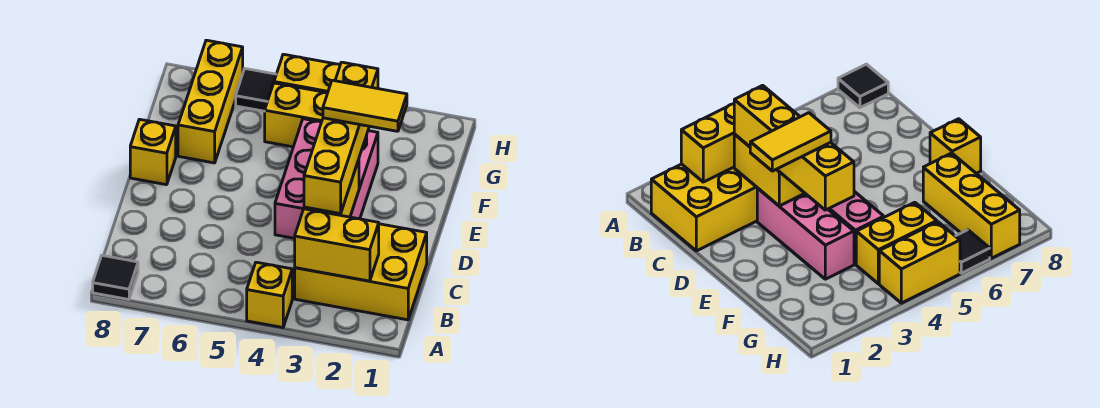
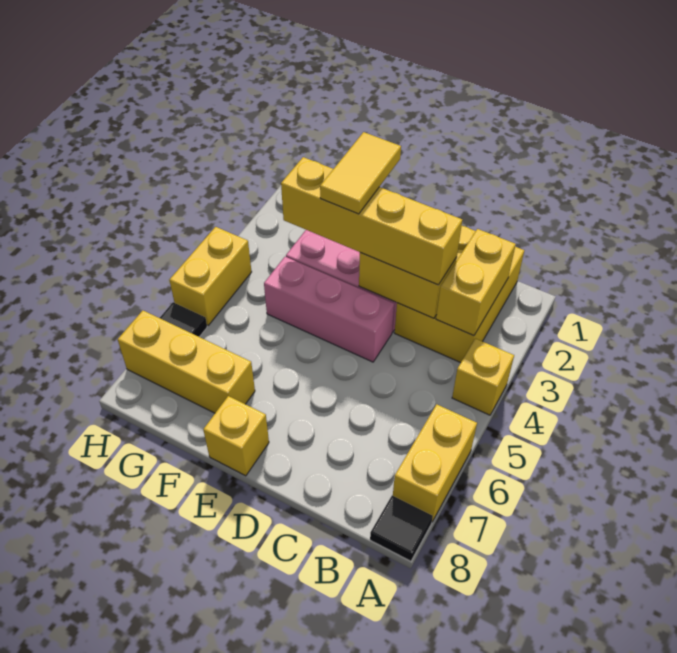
yellow 1x2 brick [265,83,327,147] -> yellow 1x2 brick moved to [393,404,477,522]

